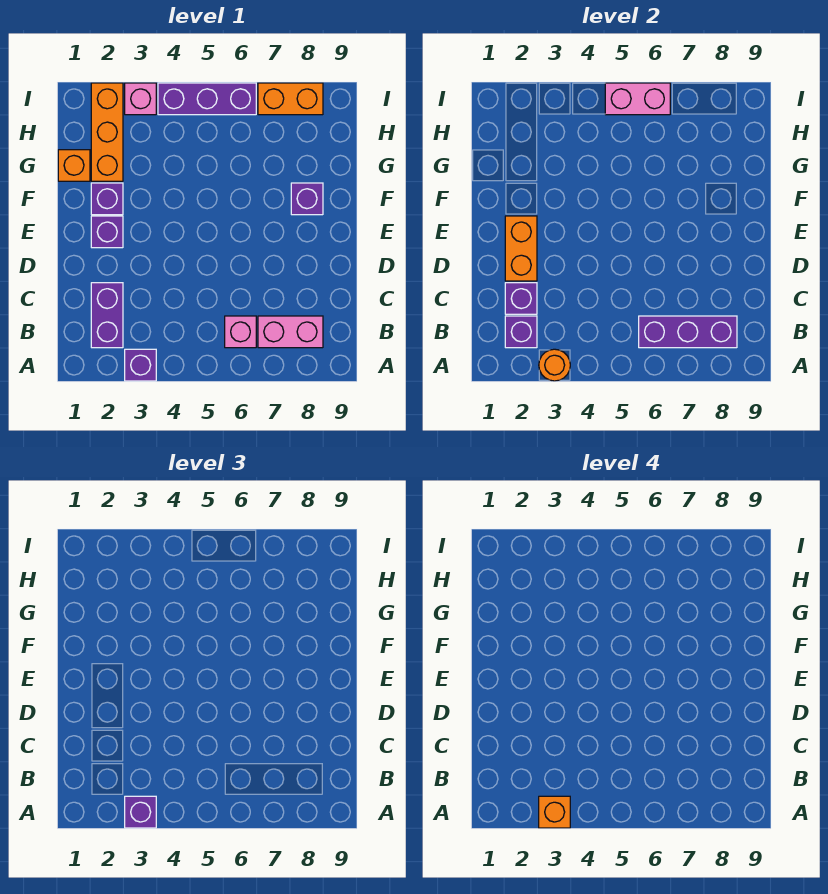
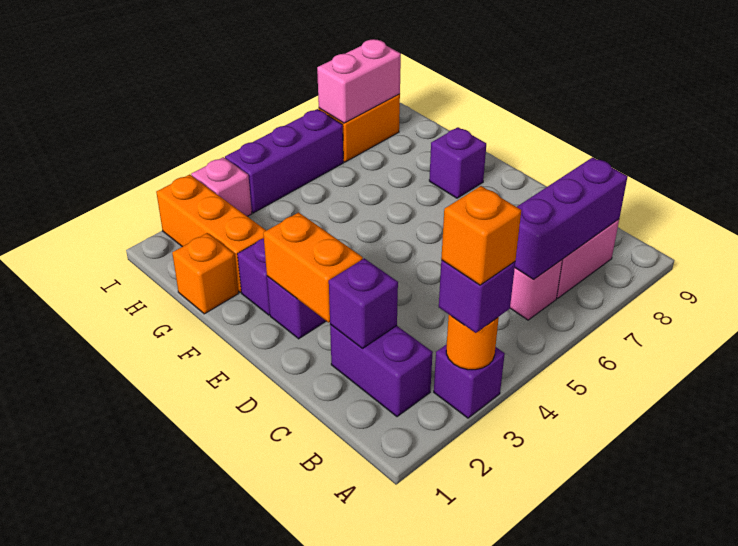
purple 1x1 brick [505,316,537,348] -> none
pink 1x2 brick [605,83,670,115] -> pink 1x2 brick moved to [317,39,401,123]

